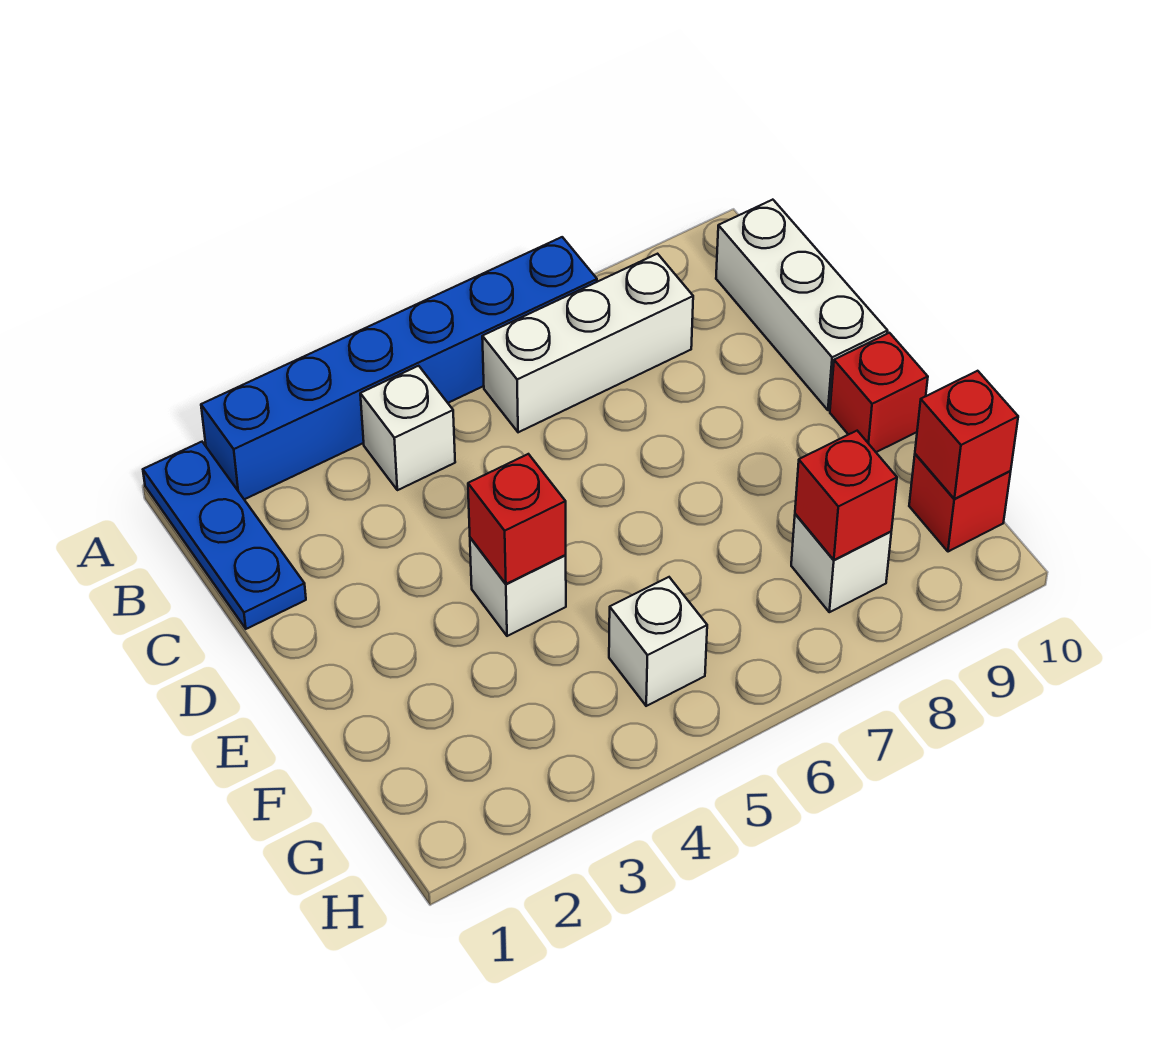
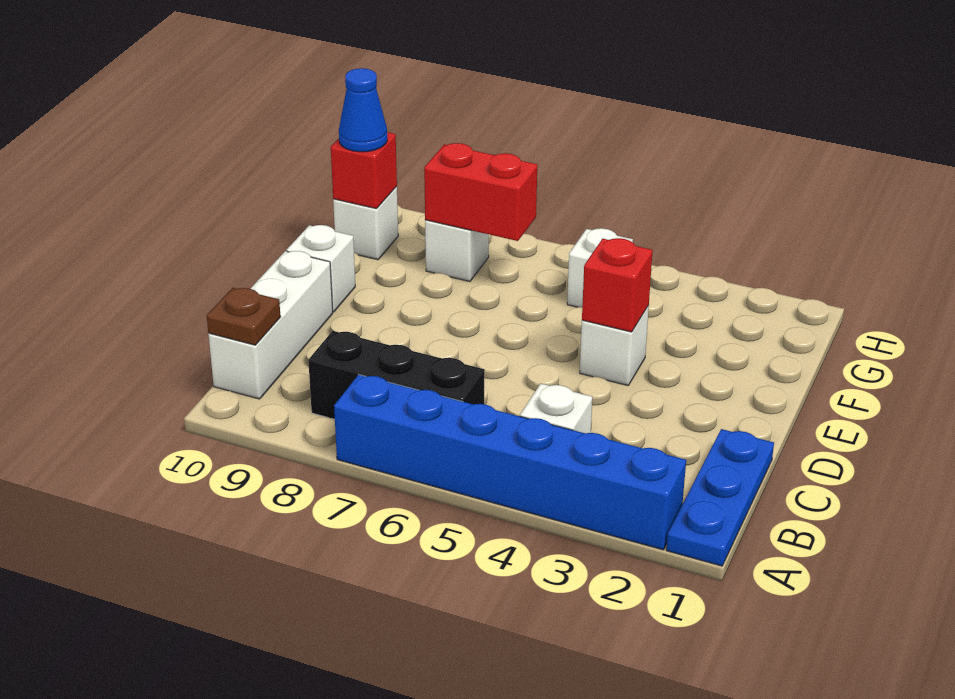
white 1x3 brick [482,254,693,432] -> black 1x3 brick [308,331,485,419]
none -> brown 1x1 plate [207,288,281,345]
red 1x1 brick [830,333,928,452] -> white 1x1 brick [286,225,355,312]
red 1x1 brick [795,431,897,560] -> red 1x2 brick [424,143,537,241]
red 1x1 brick [909,454,1011,552] -> white 1x1 brick [333,186,398,260]
none -> blue 1x1 cone [339,68,387,152]

